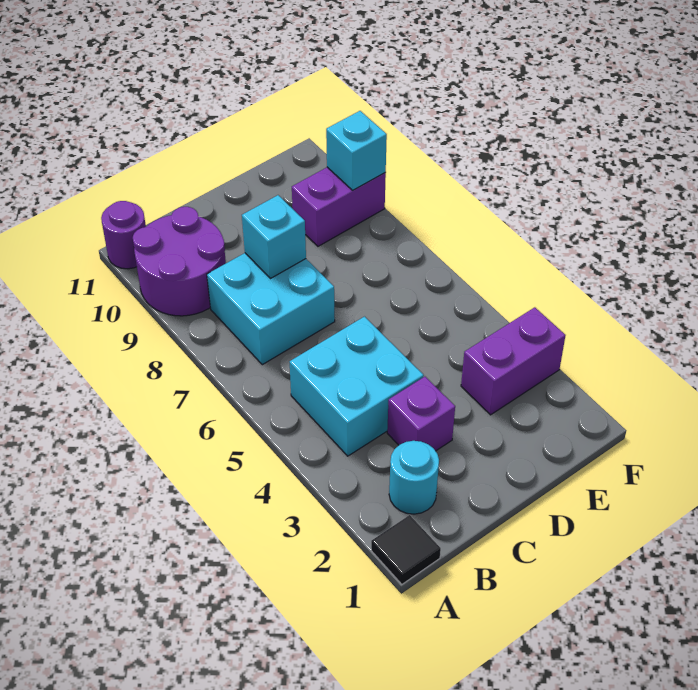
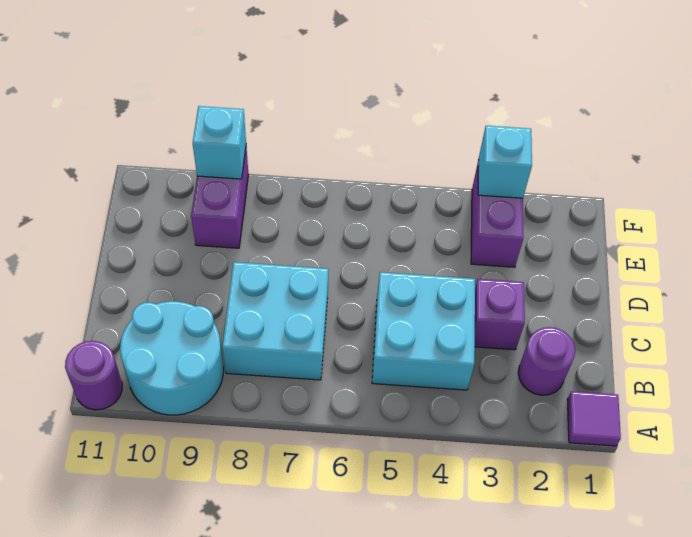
black 1x1 tile [371,515,441,584] -> purple 1x1 tile [567,391,621,446]
purple 2x2 round brick [133,207,226,316] -> cyan 2x2 round brick [120,301,224,415]
cyan 1x1 round brick [389,441,439,514] -> purple 1x1 round brick [518,327,575,395]
cyan 1x1 brick [242,195,306,279] -> cyan 1x1 brick moved to [478,126,532,198]

